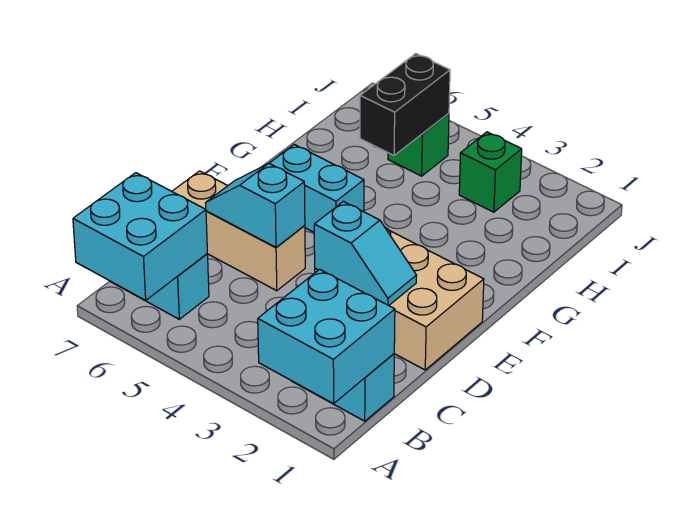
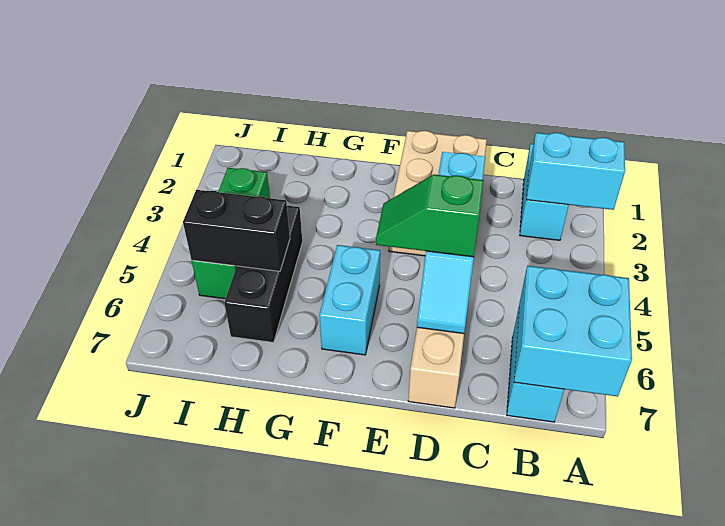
cyan 2x2 brick [258,269,395,404] -> cyan 1x2 brick [527,133,625,210]
none -> green 1x2 slope [376,174,484,257]
none -> black 1x3 brick [224,206,302,342]

